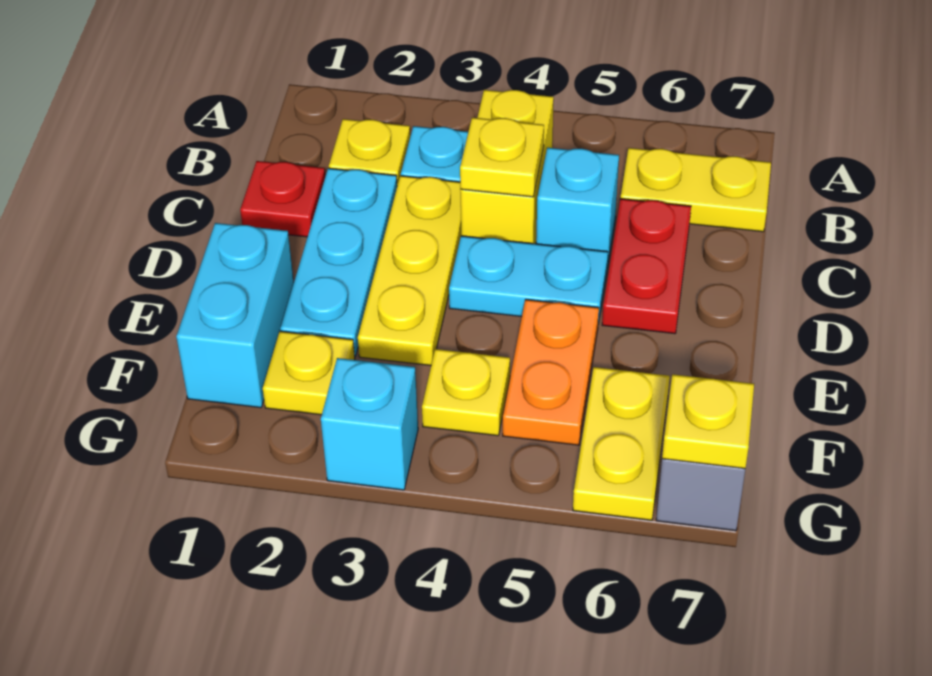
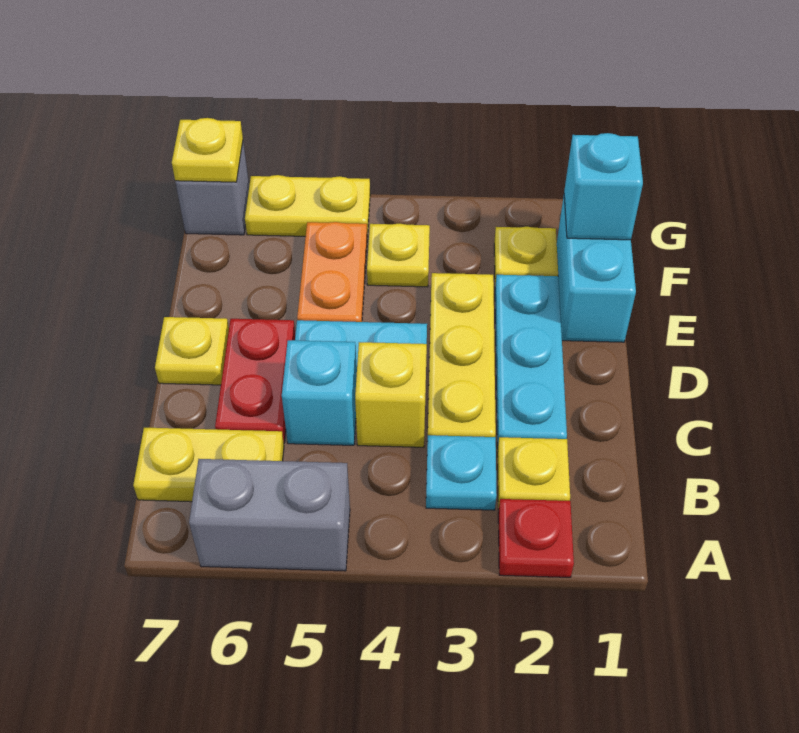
none -> grey 1x2 brick [189,459,350,571]
yellow 1x2 brick [460,90,554,244] -> yellow 1x1 brick [355,342,427,447]
red 1x1 plate [240,161,325,237] -> red 1x1 plate moved to [498,499,574,577]
yellow 1x1 plate [460,118,544,197] -> yellow 1x1 plate moved to [155,317,229,385]
yellow 1x2 plate [573,367,670,520] -> yellow 1x2 plate turned to [245,175,370,237]
cyan 1x1 brick [321,358,418,490] -> cyan 1x1 brick moved to [564,133,643,240]

